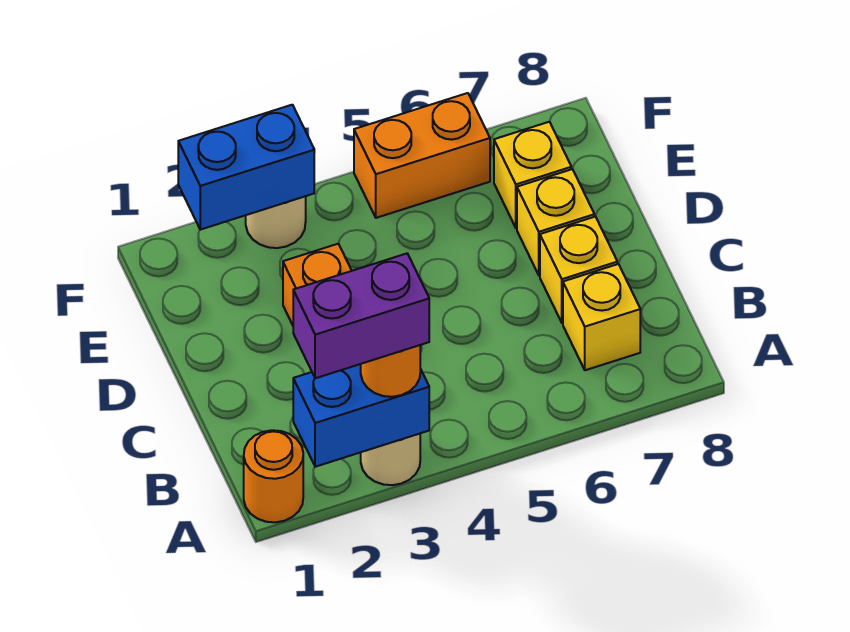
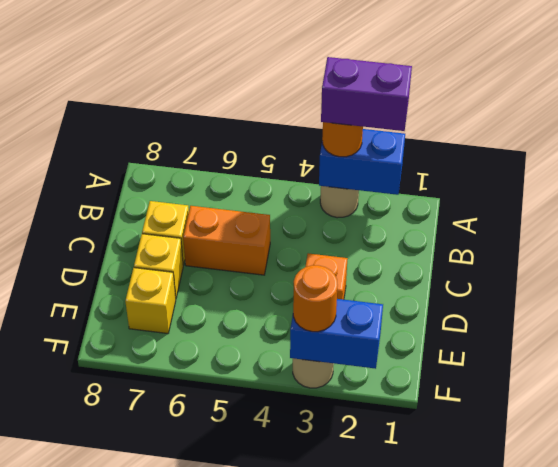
orange 1x1 round brick [244,430,303,522] -> orange 1x1 round brick moved to [293,265,338,332]
yellow 1x1 brick [563,264,640,370] -> none
orange 1x2 brick [354,93,490,218] -> orange 1x2 brick moved to [183,206,270,275]

